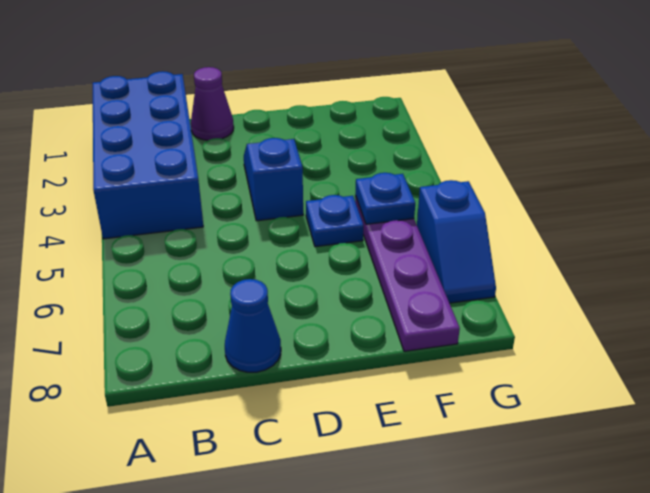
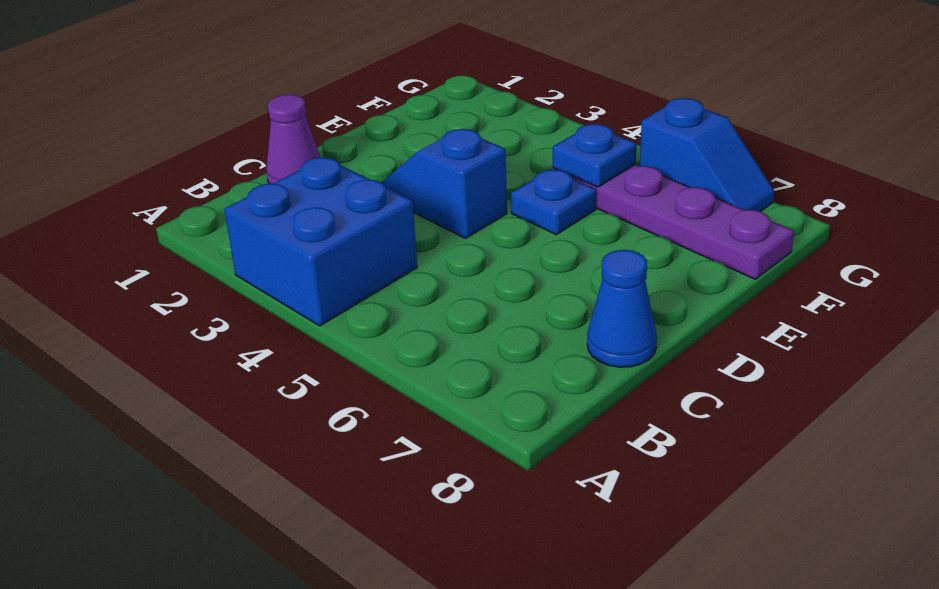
blue 2x4 brick [93,71,203,239] -> blue 2x2 brick [224,157,417,326]

